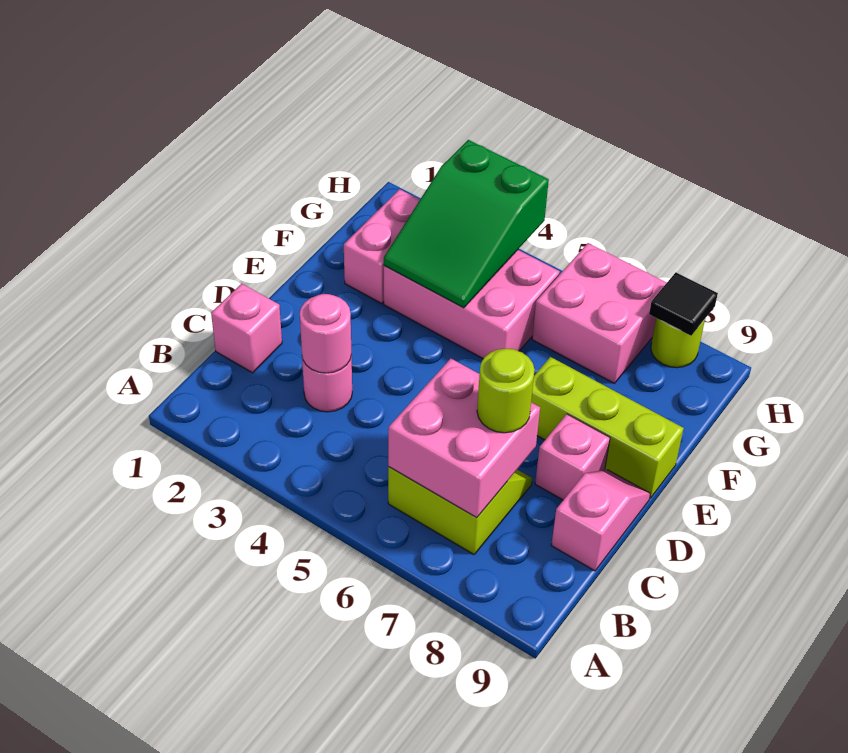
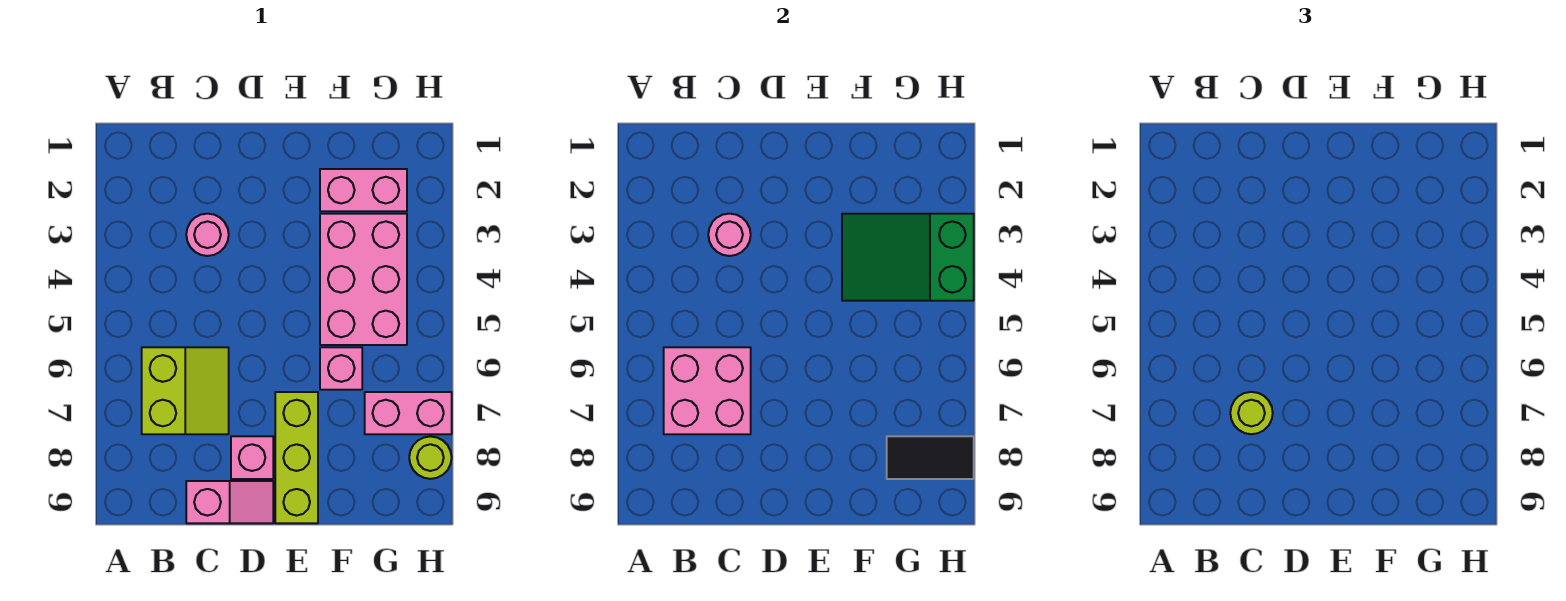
pink 1x1 brick [211,284,282,373] -> pink 1x1 brick moved to [320,347,362,390]
pink 2x2 brick [532,243,667,383] -> pink 1x2 brick [365,392,452,434]
black 1x1 tile [649,272,718,336] -> black 1x2 tile [887,436,974,479]

